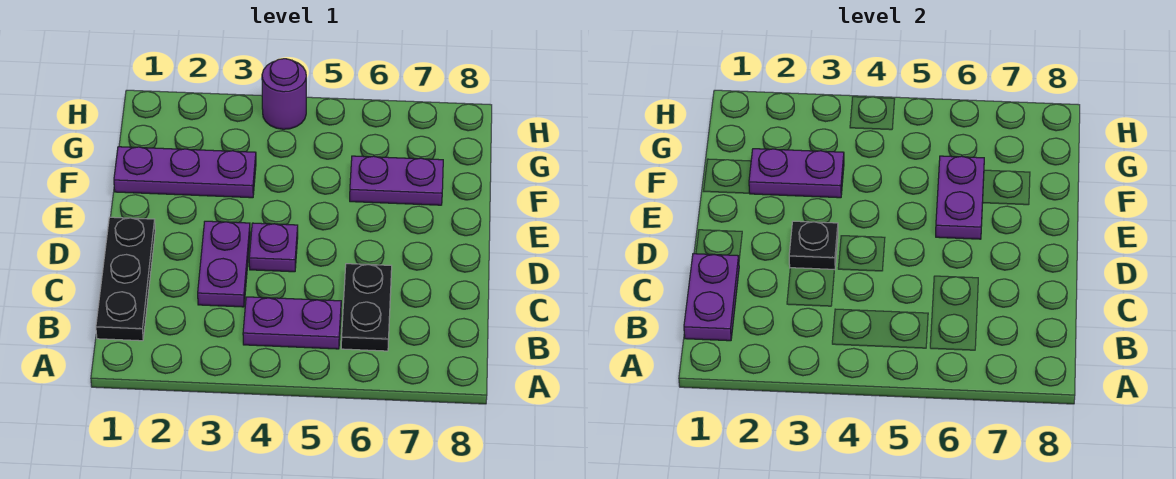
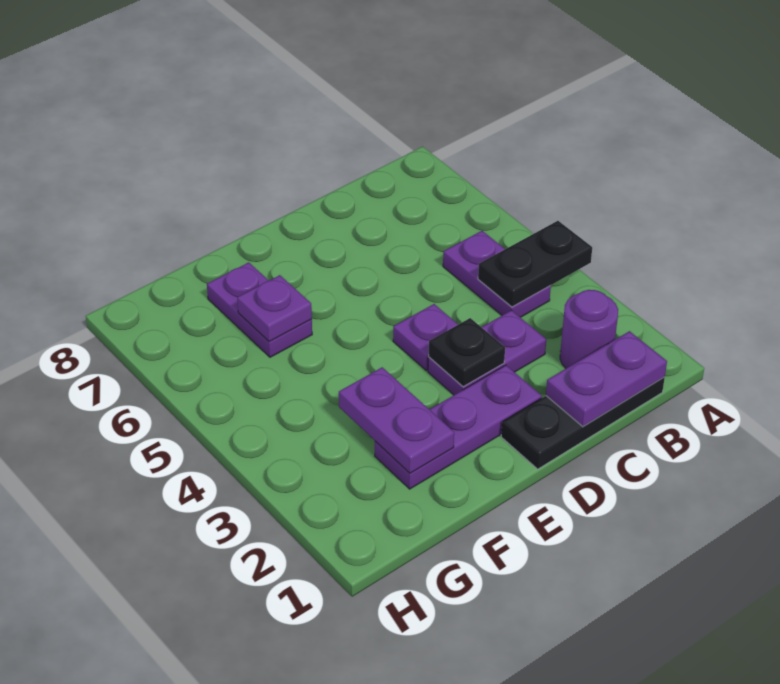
black 1x2 plate [341,264,392,351] -> black 1x2 plate moved to [478,221,592,307]
purple 1x2 plate [936,156,984,239] -> purple 1x1 plate [237,275,312,342]
purple 1x3 plate [114,147,256,198] -> purple 1x3 plate turned to [375,365,542,489]
purple 1x1 round brick [262,59,306,129] -> purple 1x1 round brick moved to [560,290,618,368]

